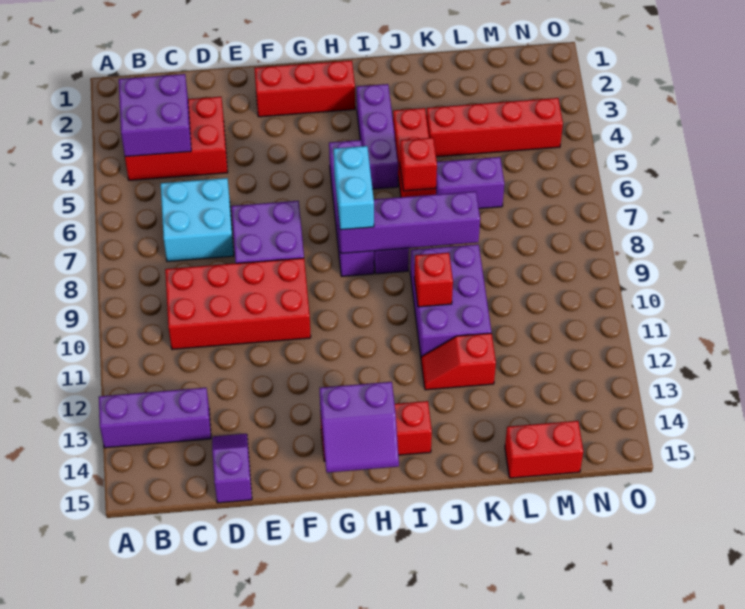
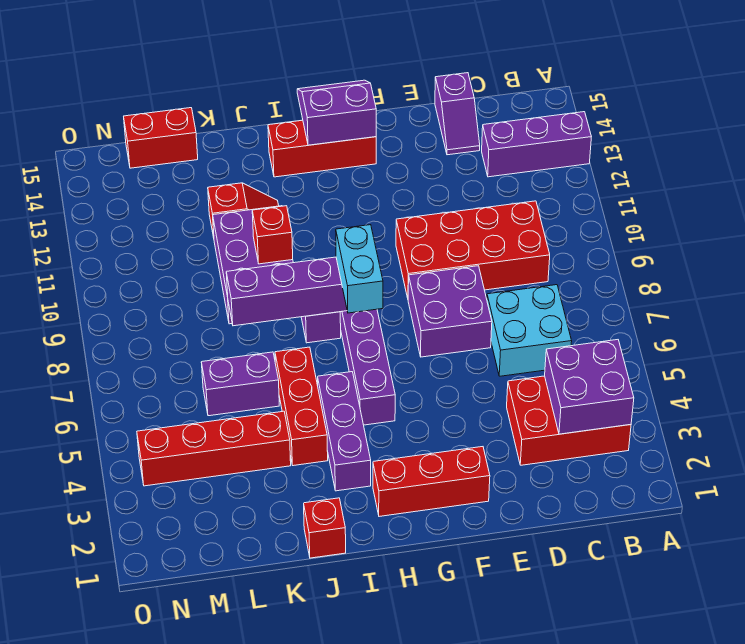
red 1x1 brick [400,138,437,191] -> red 1x1 brick moved to [304,498,346,558]

